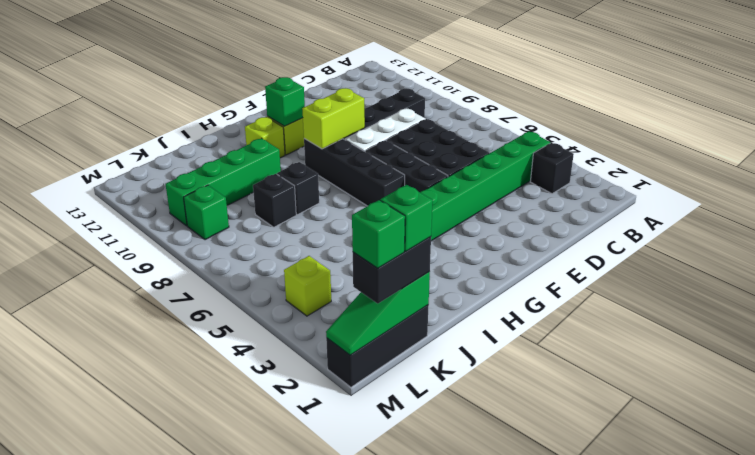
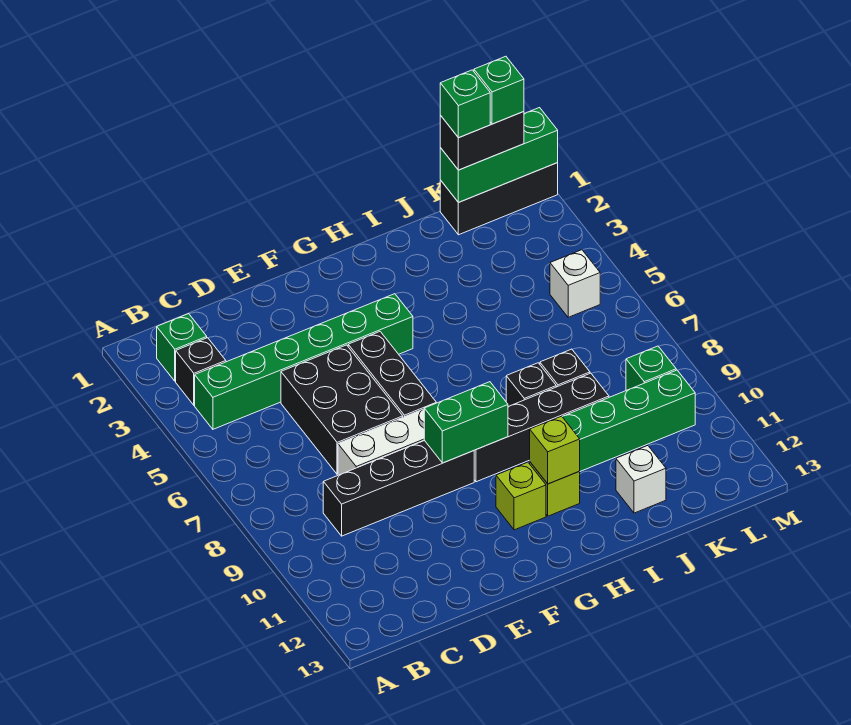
lime 1x2 brick [302,88,365,149] -> green 1x2 brick [424,382,508,463]
black 1x4 brick [304,139,405,206] -> black 1x4 brick turned to [474,373,609,482]
green 1x1 brick [265,77,305,126] -> green 1x1 brick moved to [157,314,207,381]
none -> white 1x1 brick [616,446,666,513]
green 1x3 slope [326,272,430,355] -> green 1x3 brick [440,108,558,203]
lime 1x1 brick [284,256,331,316] -> lime 1x1 brick moved to [530,416,580,484]
none -> white 1x1 brick [550,250,600,317]

